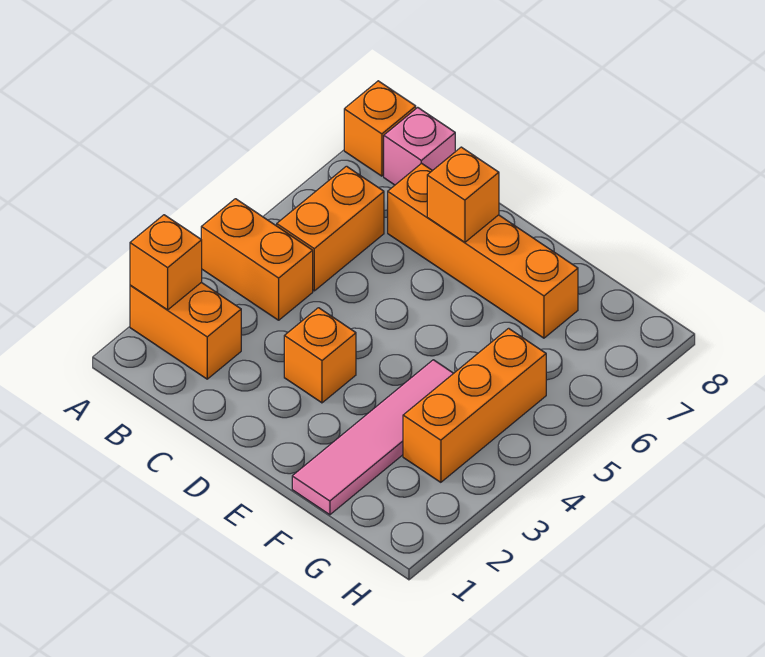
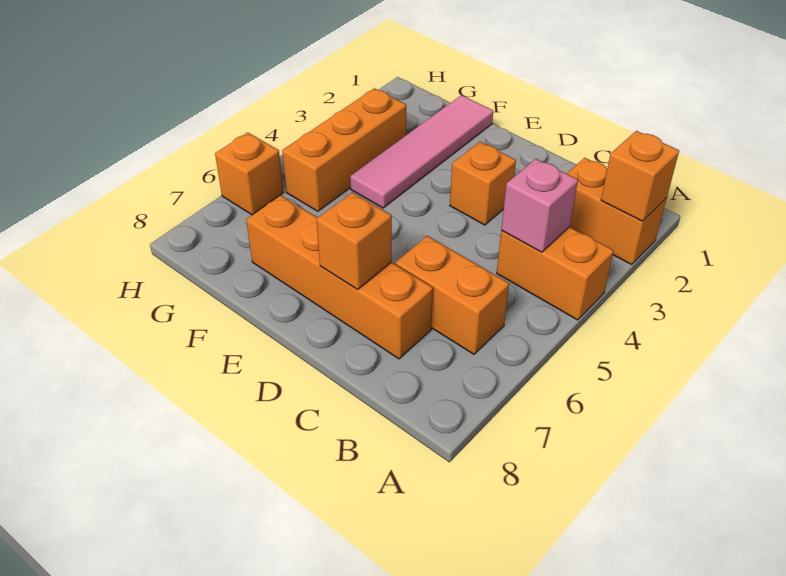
orange 1x1 brick [344,81,416,176] -> orange 1x1 brick moved to [215,132,283,215]
orange 1x2 brick [277,166,384,291] -> orange 1x2 brick turned to [395,236,509,354]
pink 1x1 brick [384,107,455,185] -> pink 1x1 brick moved to [501,159,578,252]

